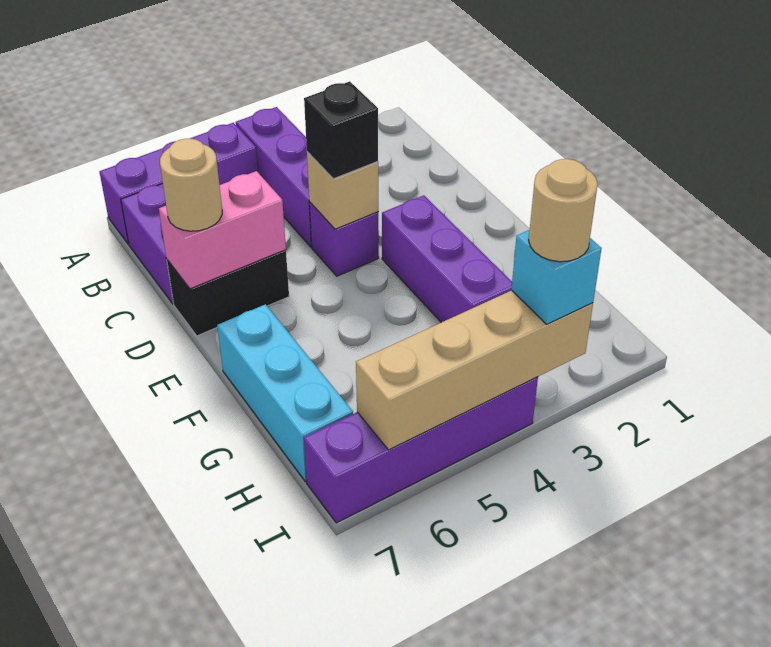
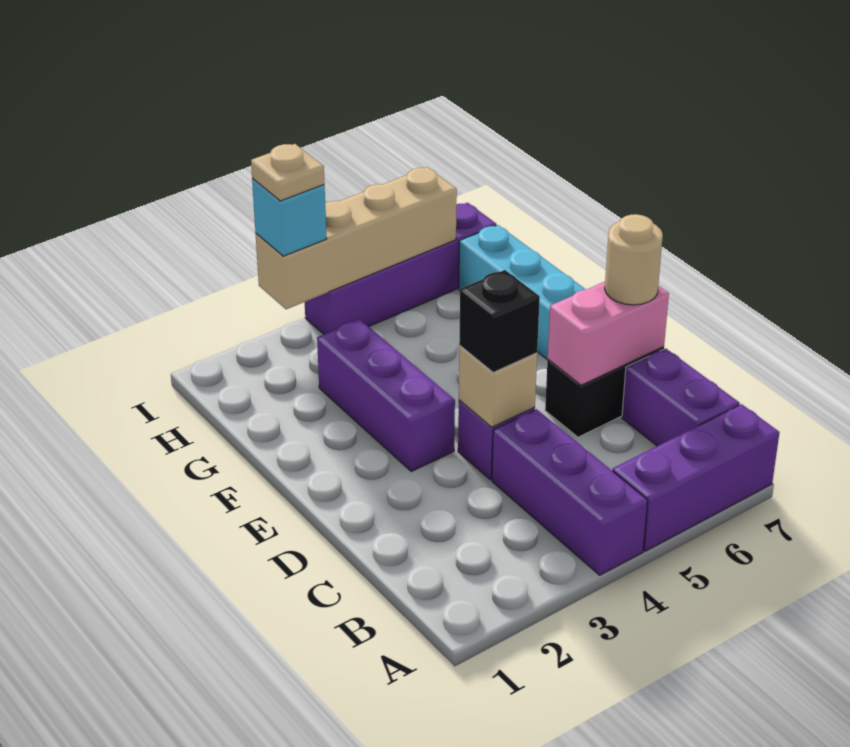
tan 1x1 round brick [529,159,598,262] -> tan 1x1 plate [251,144,325,201]

